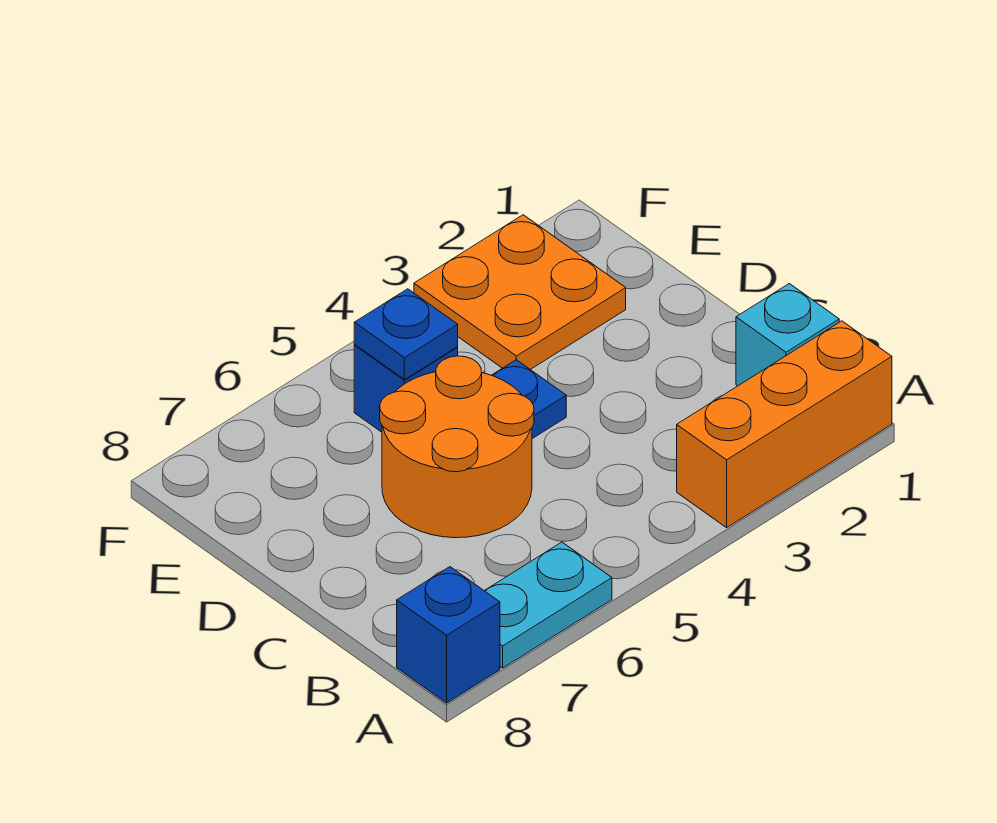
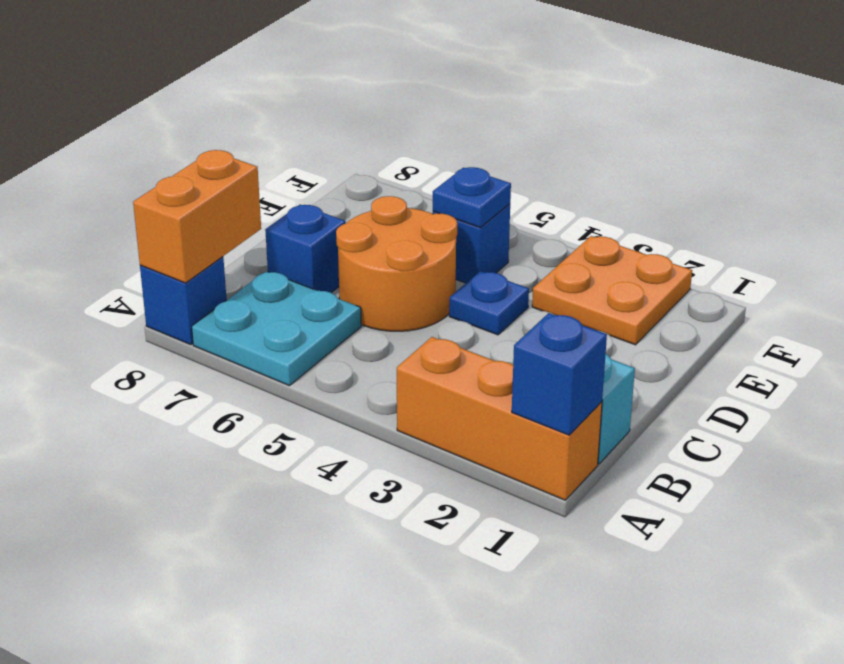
none -> blue 1x1 brick [512,313,607,435]
cyan 1x2 plate [485,542,612,668] -> cyan 2x2 plate [192,271,361,386]
none -> orange 1x2 brick [133,150,261,283]
none -> blue 1x1 brick [265,205,346,293]

